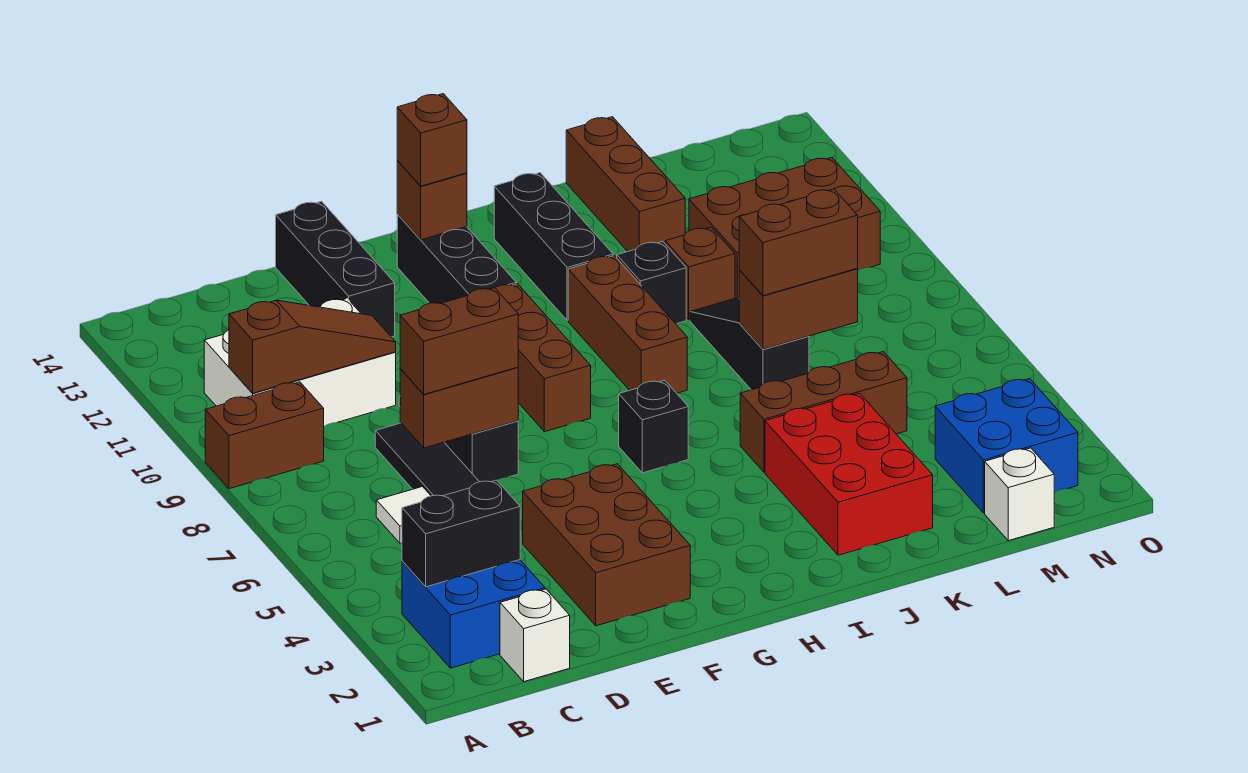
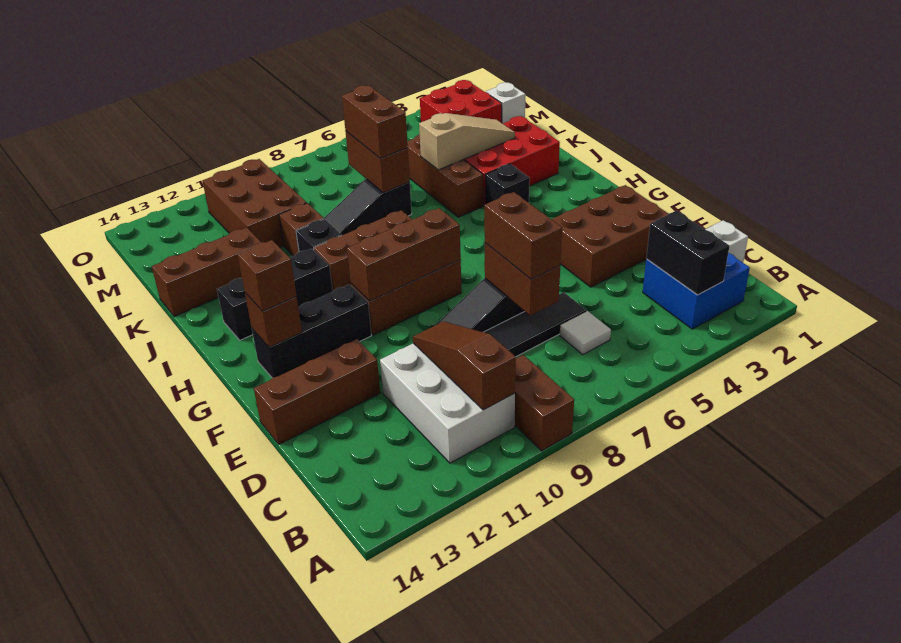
black 1x3 brick [276,201,395,337] -> brown 1x3 brick [254,339,380,444]
none -> brown 1x3 brick [347,208,461,301]
black 1x1 brick [619,380,688,473] -> black 1x1 brick moved to [485,164,530,204]
none -> tan 1x3 slope [419,113,515,170]
blue 2x2 brick [935,379,1078,513] -> red 2x2 brick [420,80,502,123]

